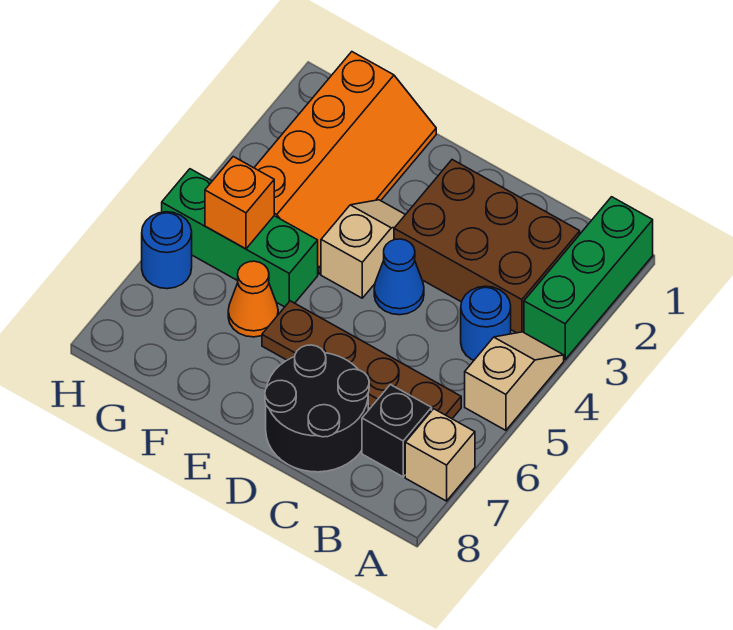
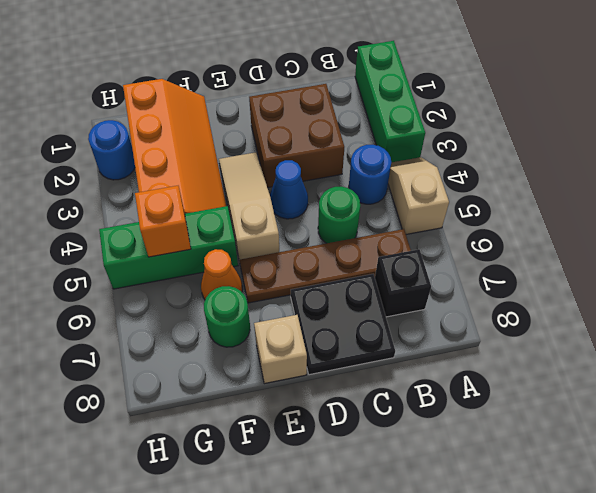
tan 1x1 brick [405,409,475,501] -> tan 1x1 brick moved to [254,315,307,384]
brown 2x3 brick [394,160,580,333] -> brown 2x2 brick [249,84,344,188]
none -> green 1x1 round brick [318,187,360,243]
black 2x2 round brick [265,345,369,472] -> black 2x2 plate [291,274,395,375]
tan 1x2 slope [321,200,405,298] -> tan 1x3 slope [219,152,279,262]
none -> green 1x1 round brick [204,286,250,347]
blue 1x1 round brick [142,212,192,289] -> blue 1x1 round brick moved to [88,120,135,180]

